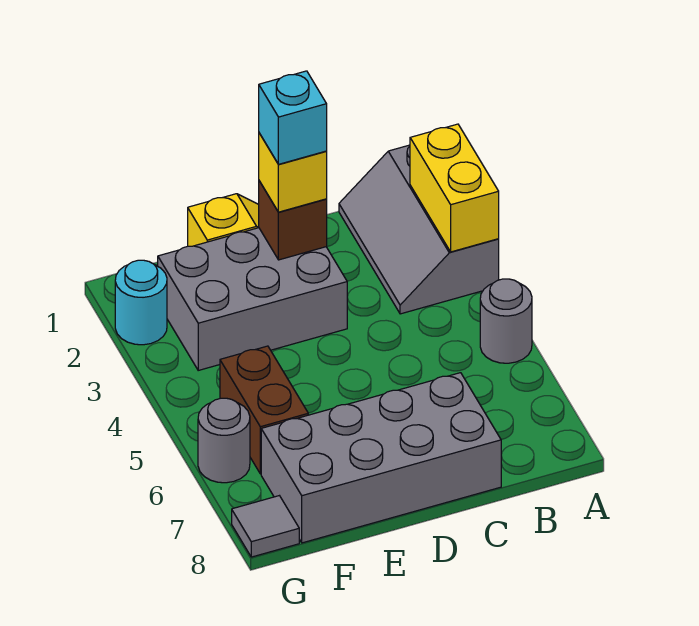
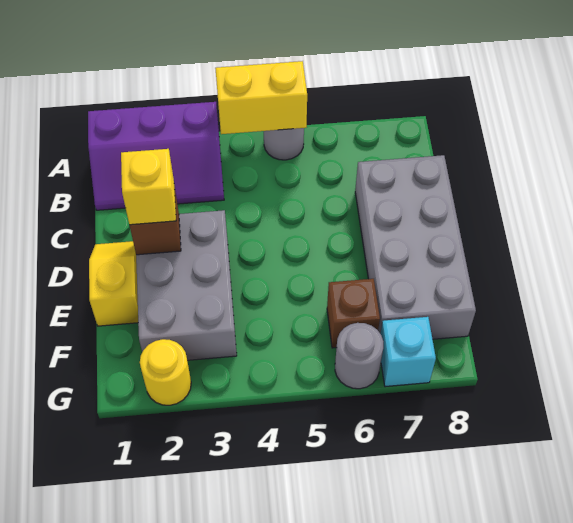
grey 2x3 slope [339,145,499,314] -> purple 2x3 slope [88,102,224,210]
yellow 1x2 brick [410,124,499,252] -> yellow 1x2 brick moved to [215,61,307,134]
cyan 1x1 brick [259,71,327,164] -> cyan 1x1 brick moved to [381,317,436,387]
brown 1x2 brick [220,346,308,474] -> brown 1x1 brick [327,279,380,348]
cyan 1x1 round brick [115,260,167,345] -> yellow 1x1 round brick [140,339,191,405]
grey 1x1 tile [232,496,299,557] -> none

